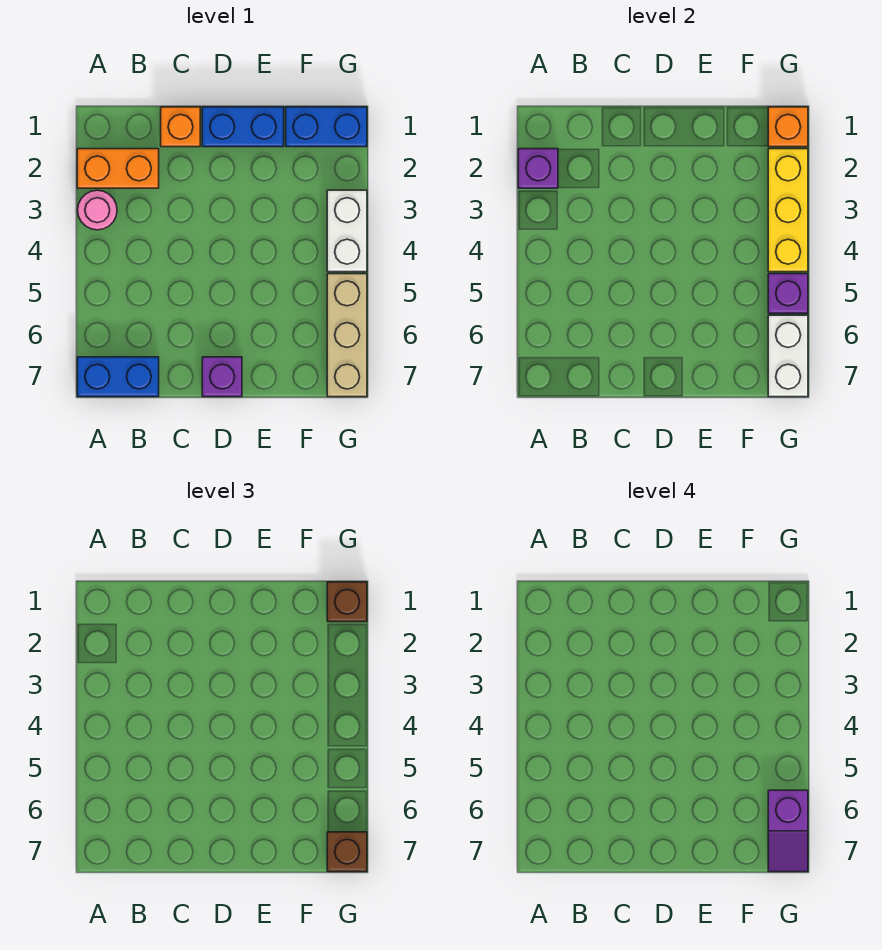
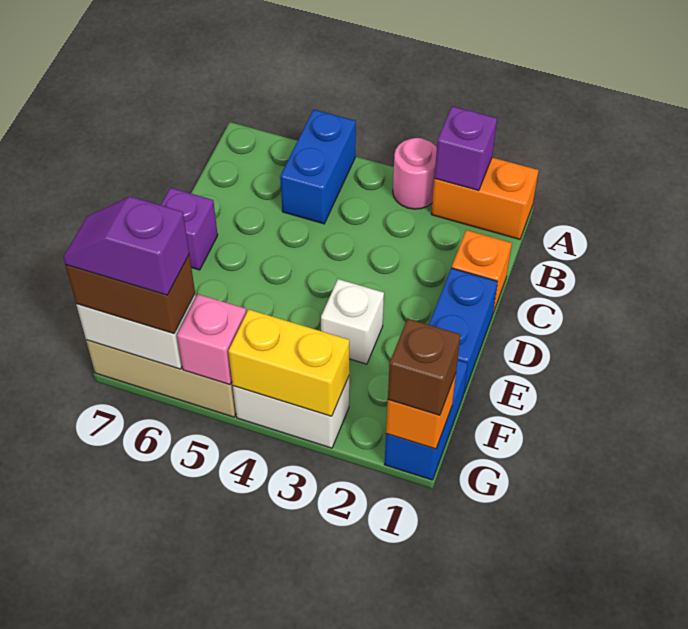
orange 1x2 brick [77,149,159,188] -> orange 1x2 brick turned to [431,158,539,239]
blue 1x2 brick [77,357,159,397] -> blue 1x2 brick moved to [280,110,356,224]
none -> white 1x1 brick [321,279,384,364]
yellow 1x3 brick [768,149,808,272] -> yellow 1x2 brick [228,309,349,416]
purple 1x1 brick [768,274,808,313] -> pink 1x1 brick [177,294,246,385]
brown 1x1 brick [327,832,367,872] -> brown 1x2 brick [66,255,195,334]

